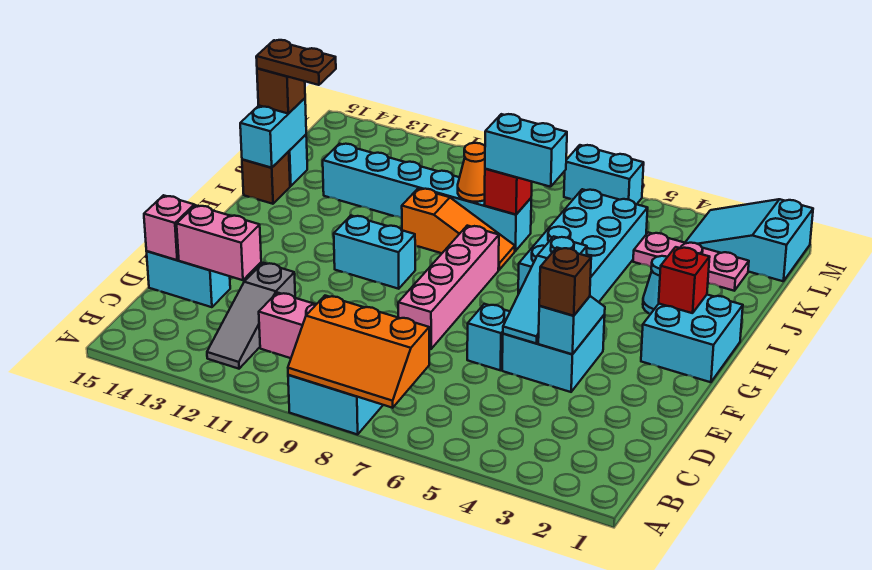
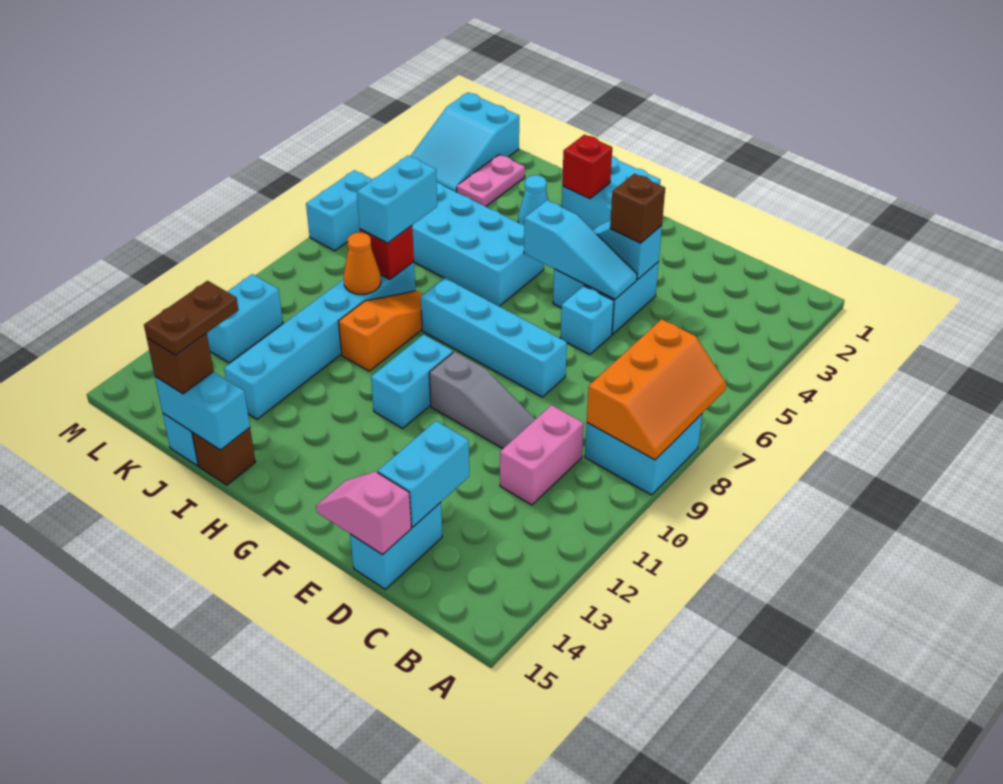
grey 1x3 slope [207,263,295,369] -> grey 1x3 slope moved to [429,352,535,448]
pink 1x2 brick [177,205,261,280] -> cyan 1x2 brick [378,421,469,527]
pink 1x4 brick [398,226,499,349] -> cyan 1x4 brick [421,278,567,397]
pink 1x3 plate [633,232,749,291] -> pink 1x2 plate [457,154,525,207]
none -> cyan 1x2 brick [207,274,283,363]

